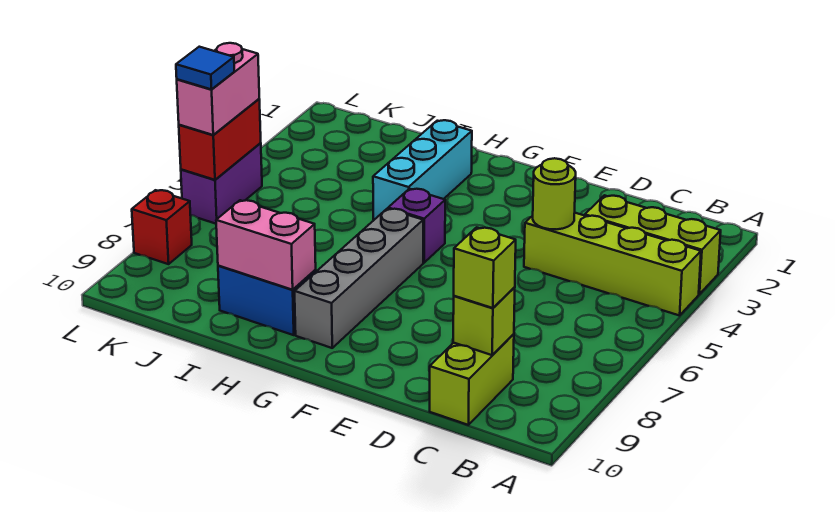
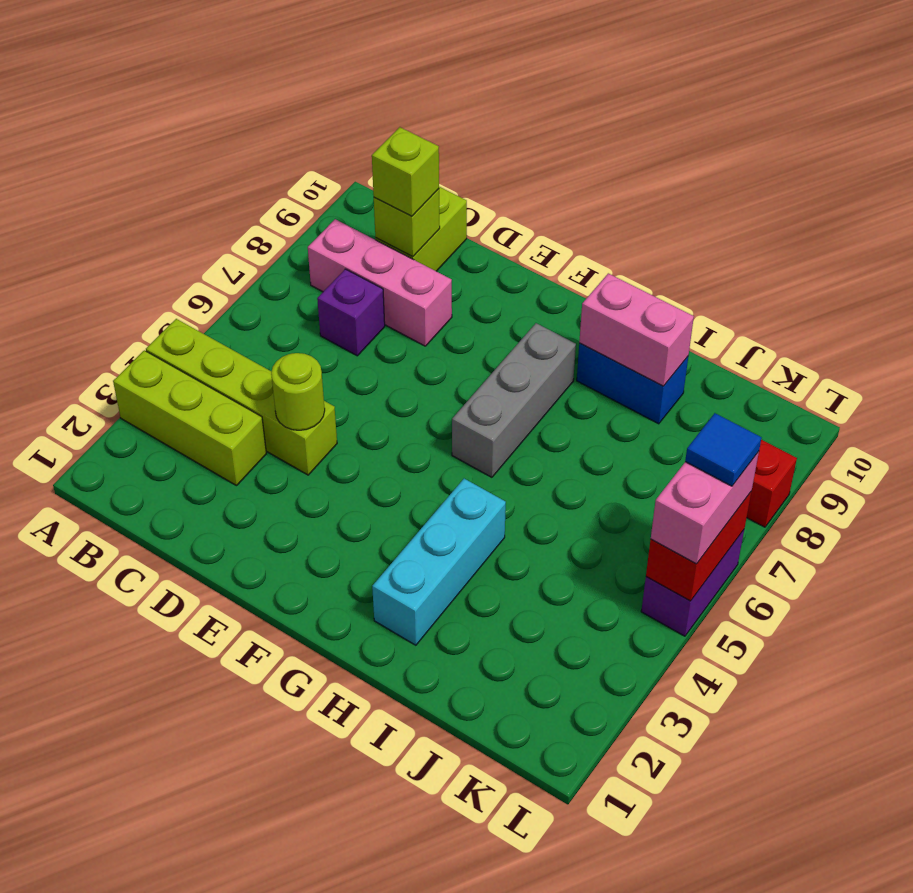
none -> pink 1x3 brick [308,219,452,346]
purple 1x1 brick [388,189,445,263] -> purple 1x1 brick moved to [317,269,385,356]
grey 1x4 brick [295,209,423,348] -> grey 1x3 brick [452,323,576,477]

